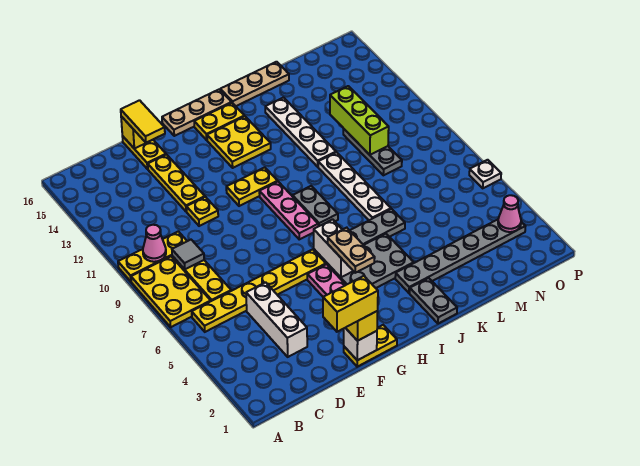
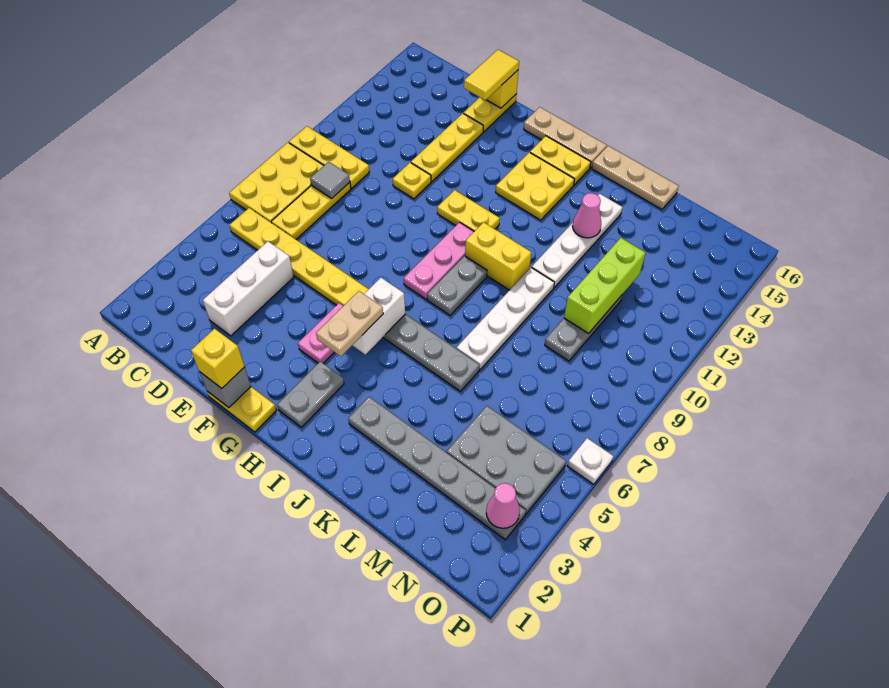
pink 1x1 cone [143,225,166,262] -> pink 1x1 cone moved to [573,193,601,238]
yellow 1x2 brick [323,276,378,332] -> yellow 1x2 brick moved to [465,222,531,290]
white 1x1 brick [344,328,377,360] -> grey 1x1 brick [200,367,251,408]
grey 2x3 plate [328,234,414,288] -> grey 2x3 plate moved to [447,406,566,514]
grey 1x2 plate [410,278,457,324] -> grey 1x2 plate moved to [277,361,344,427]

